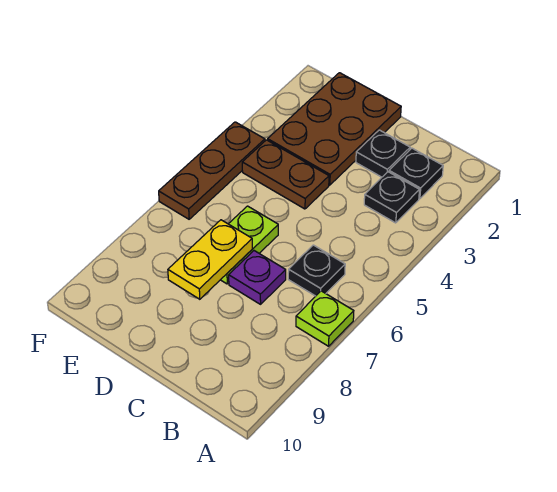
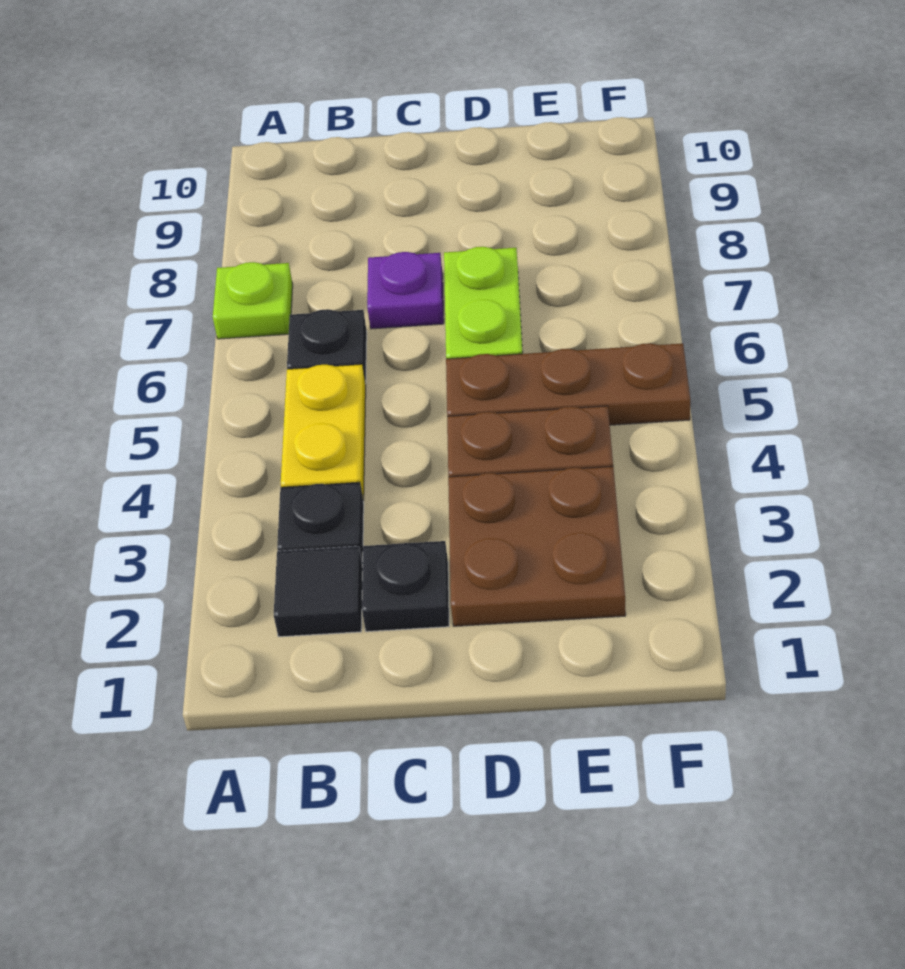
black 1x1 plate [389,148,443,199] -> black 1x1 tile [274,546,363,637]
brown 2x3 plate [268,73,401,185] -> brown 2x2 plate [448,466,626,626]
yellow 1x2 plate [168,220,252,299] -> yellow 1x2 plate moved to [281,364,366,501]
brown 1x3 plate [159,122,265,219] -> brown 1x3 plate turned to [446,343,690,425]

